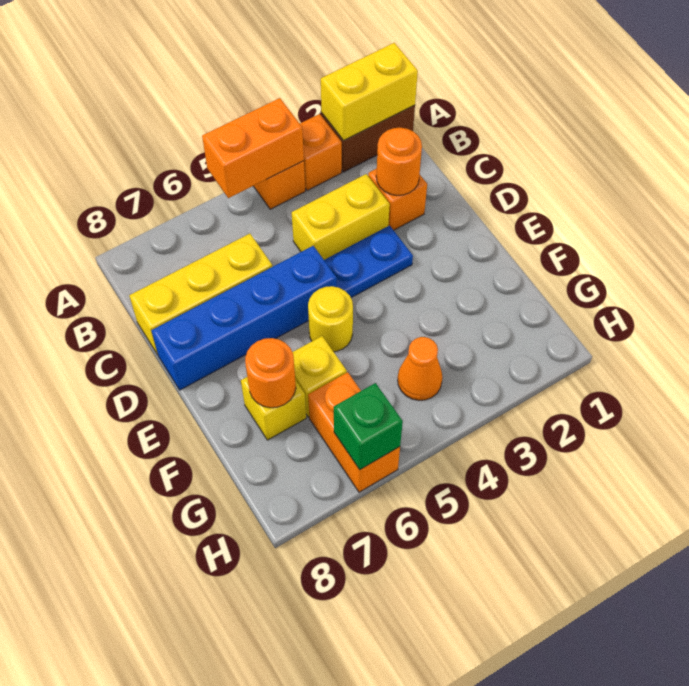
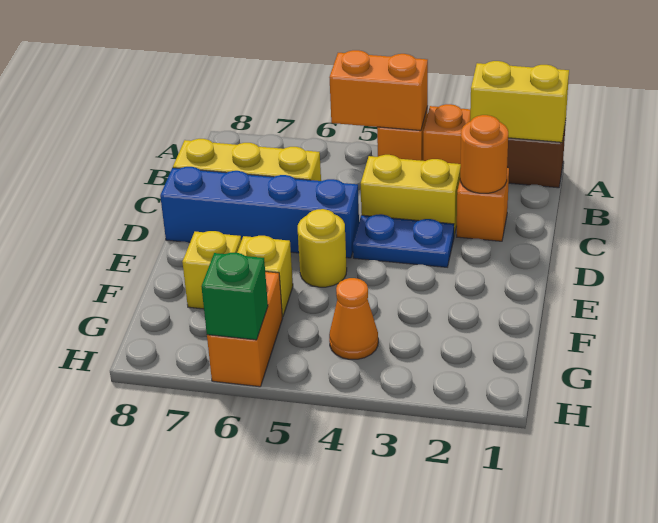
orange 1x1 round brick [245,338,296,408] -> none

